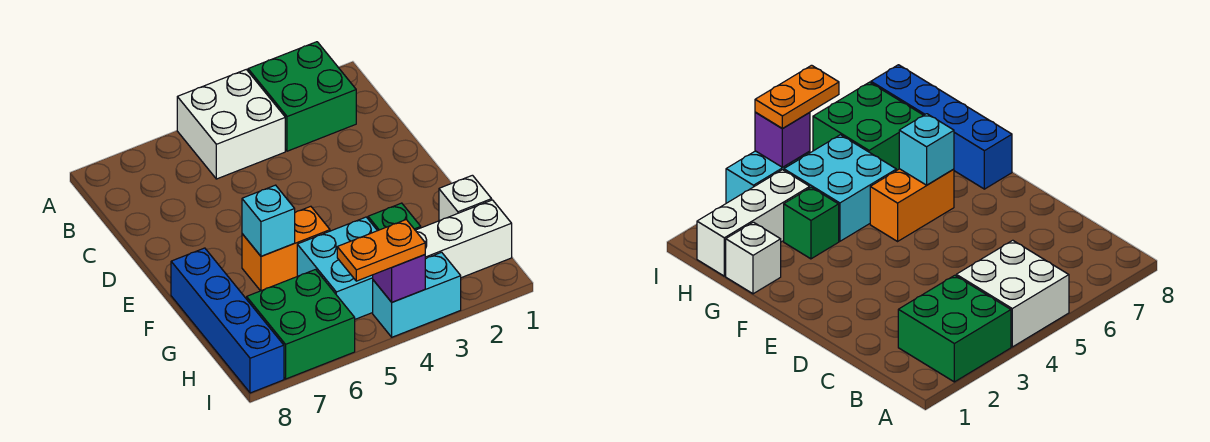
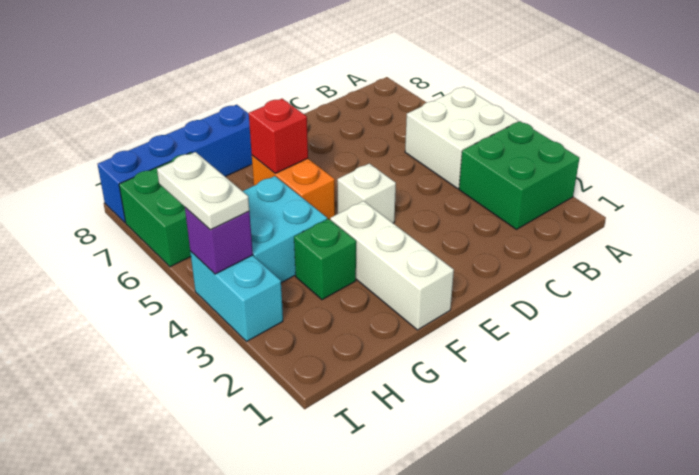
cyan 1x1 brick [242,185,295,256] -> red 1x1 brick [249,99,308,173]
white 1x1 brick [439,175,492,221] -> white 1x1 brick moved to [337,164,396,223]
white 1x3 brick [415,200,512,278] -> white 1x3 brick moved to [330,201,454,330]
orange 1x2 plate [337,220,425,281] -> white 1x2 plate [157,152,249,230]

